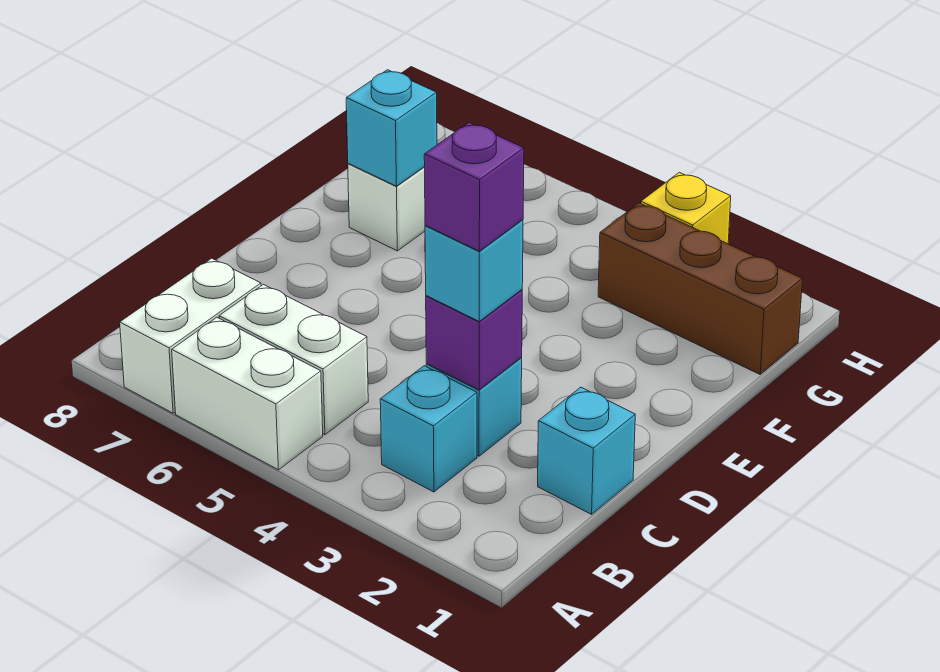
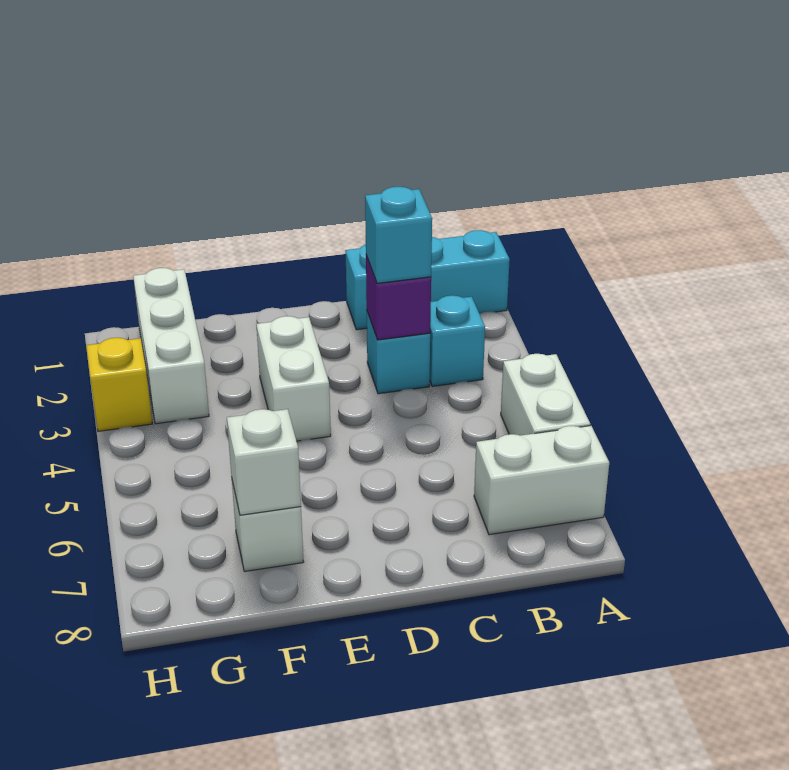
white 1x2 brick [219,284,368,435] -> white 1x2 brick moved to [256,316,331,441]
cyan 1x1 brick [538,387,635,514] -> cyan 1x3 brick [345,230,510,330]
purple 1x1 brick [424,123,524,251] -> none
cyan 1x1 brick [346,70,437,186] -> white 1x1 brick [227,409,301,515]
brown 1x3 brick [598,203,802,374] -> white 1x3 brick [133,268,209,424]

